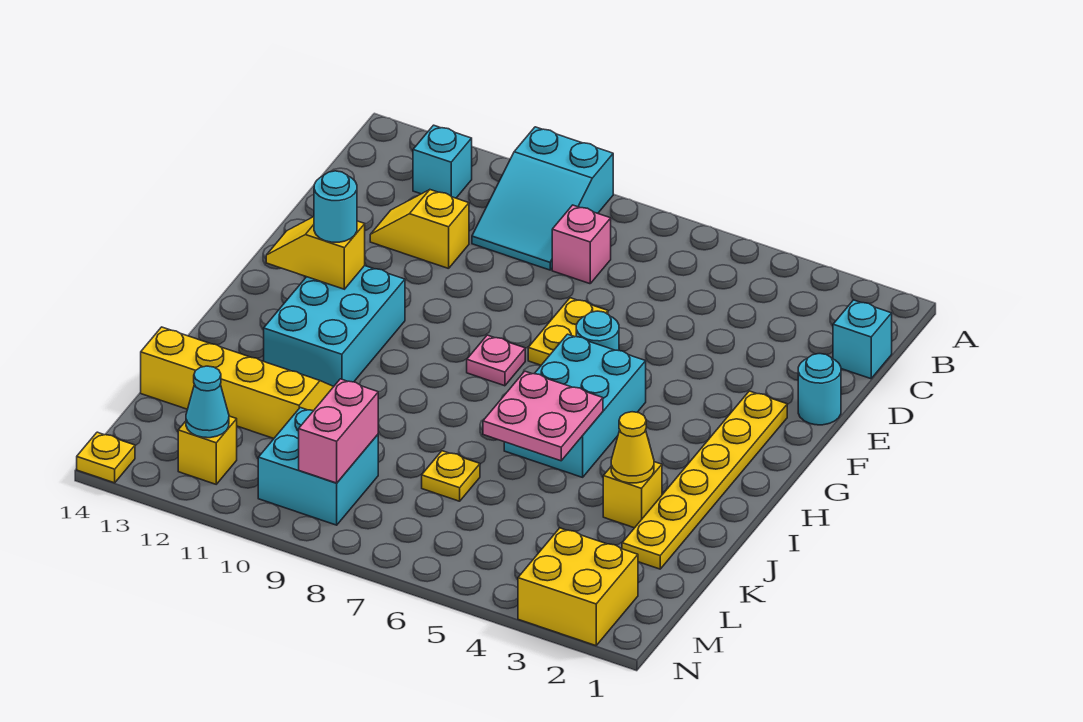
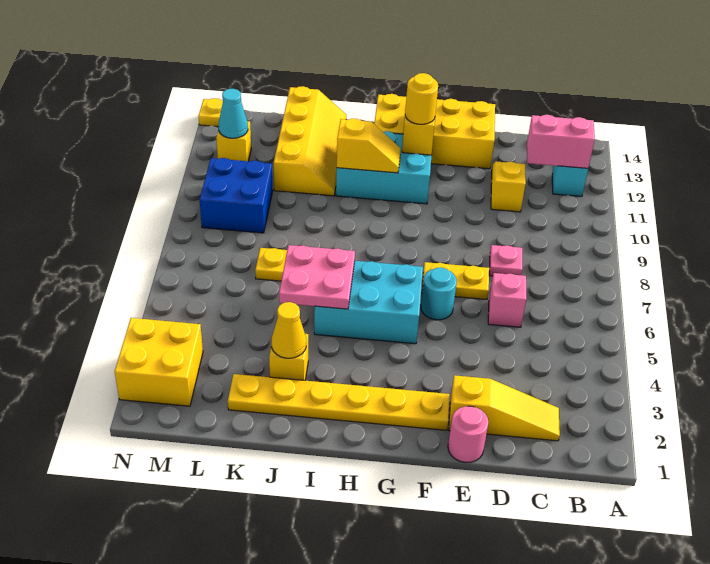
cyan 2x3 slope [472,127,613,270] -> none
cyan 1x1 brick [833,300,892,379] -> none
none -> yellow 1x3 slope [449,375,560,441]
pink 1x1 brick [552,205,611,284] -> pink 1x1 brick moved to [488,273,526,327]
cyan 1x1 round brick [798,354,841,425] -> pink 1x1 round brick [448,406,489,463]
none -> yellow 2x4 brick [374,94,495,169]
pink 1x1 plate [467,335,525,386] -> pink 1x1 plate moved to [489,245,522,276]
cyan 1x1 round brick [314,171,357,242] -> yellow 1x1 round brick [405,73,438,124]
none -> yellow 1x2 slope [337,119,401,173]
cyan 2x2 brick [258,408,378,525] -> blue 2x2 brick [200,158,273,233]
pink 1x2 brick [299,379,378,483] -> pink 1x2 brick moved to [527,115,595,168]

